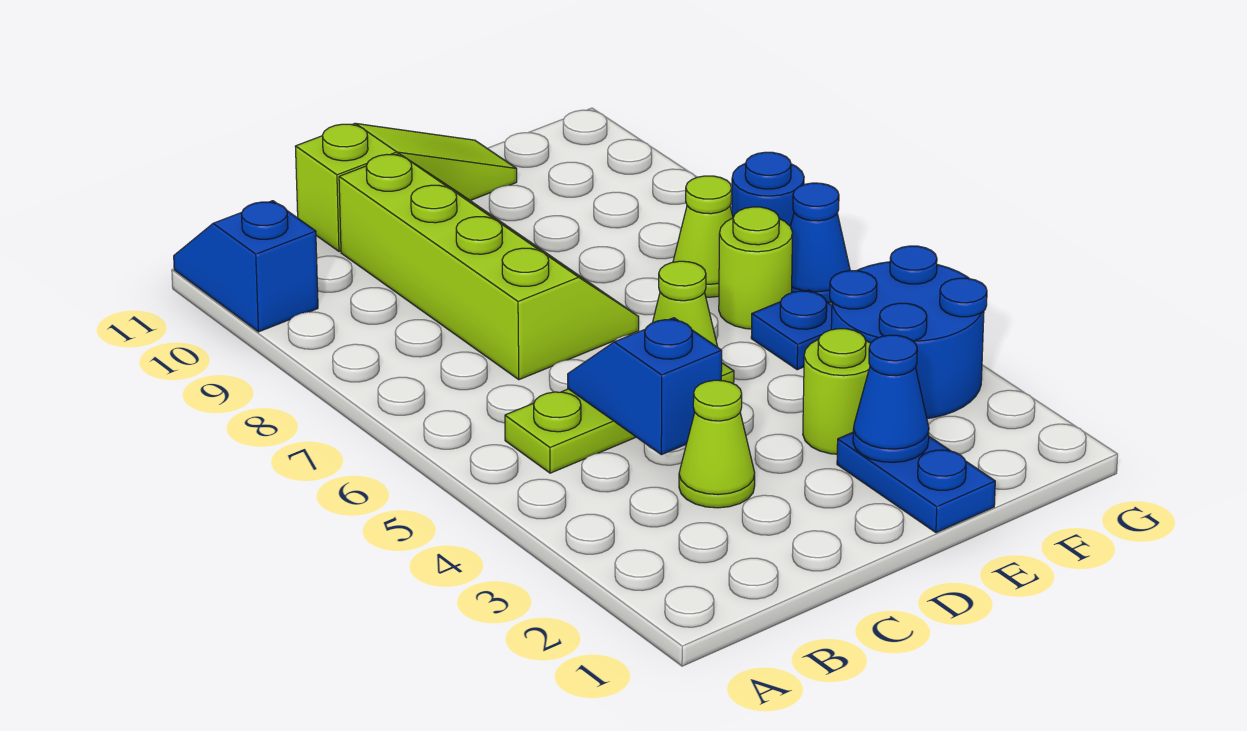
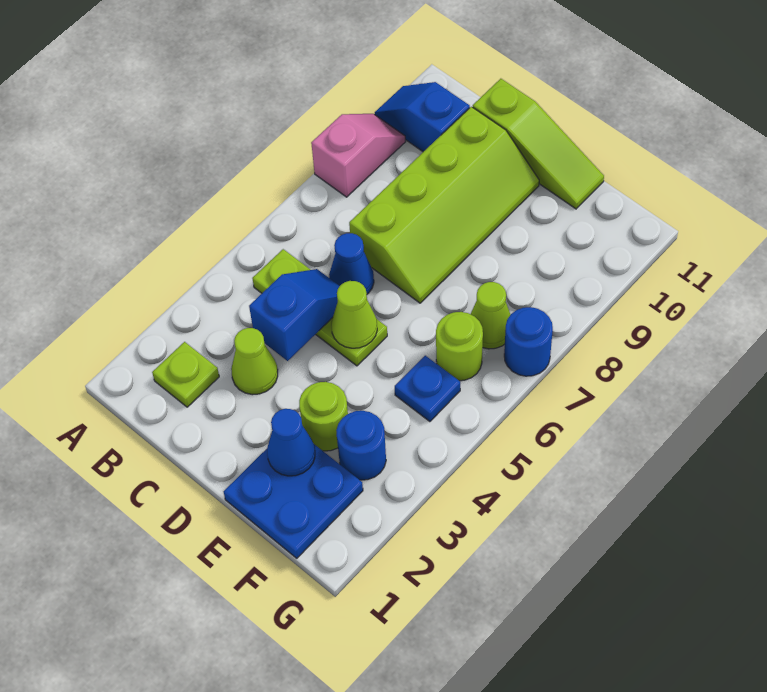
none -> pink 1x2 slope [311,114,406,197]
blue 1x2 slope [174,201,318,332] -> blue 1x2 slope turned to [375,82,470,152]
none -> lime 1x1 plate [152,342,219,407]
blue 1x2 plate [837,432,995,533] -> blue 2x2 plate [223,444,363,558]
blue 2x2 round brick [830,246,987,419] -> blue 1x1 round brick [336,411,386,480]
blue 1x1 cone [790,183,850,303] -> blue 1x1 cone moved to [329,233,374,294]

